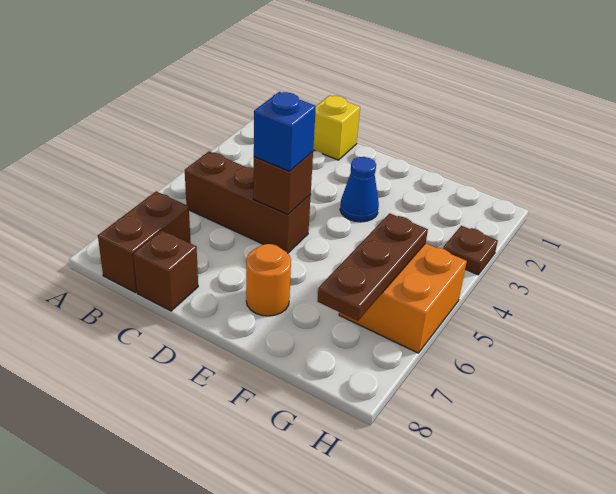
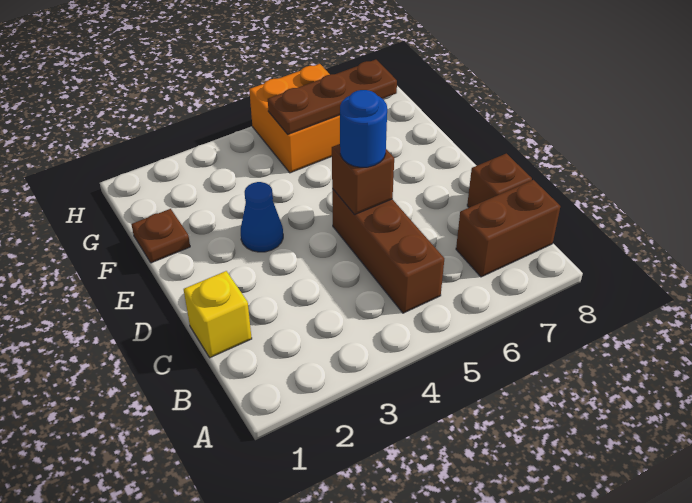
blue 1x1 brick [254,92,316,171] -> blue 1x1 round brick [340,90,387,167]
orange 1x1 round brick [246,244,291,316] -> none
brown 1x1 plate [443,226,498,275] -> brown 1x1 plate moved to [131,209,190,263]

